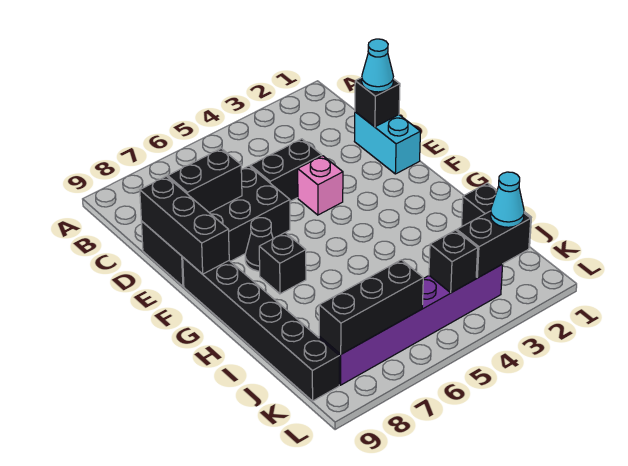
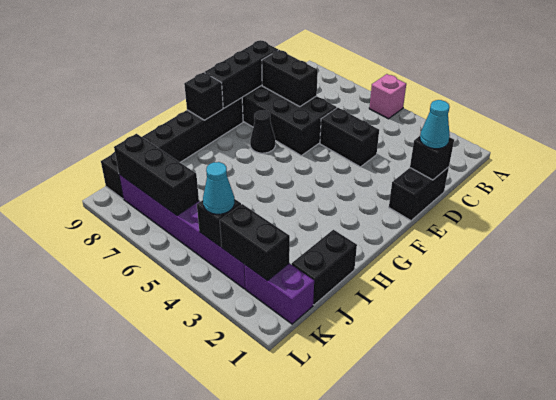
cyan 1x2 brick [354,112,420,174] -> black 1x2 brick [389,167,449,221]
pink 1x1 brick [298,156,343,215] -> pink 1x1 brick moved to [369,74,406,119]
black 1x1 brick [259,233,306,294] -> black 1x1 brick moved to [184,72,223,120]
none -> purple 1x2 brick [245,263,314,324]
cyan 1x1 cone [491,172,524,227] -> cyan 1x1 cone moved to [203,162,234,214]

